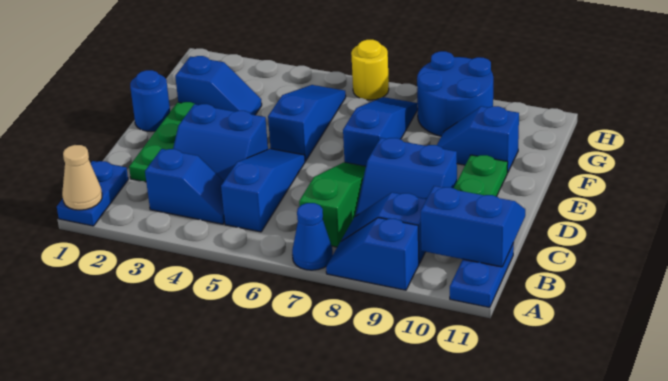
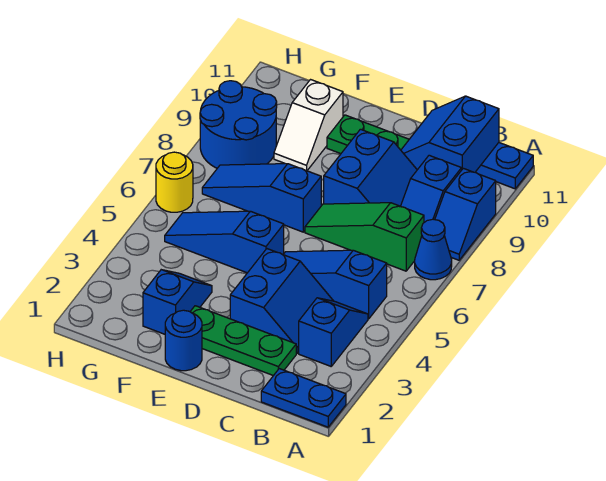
tan 1x1 cone [62,145,102,210] -> none
blue 1x2 slope [437,106,519,173] -> white 1x2 slope [274,80,343,171]

